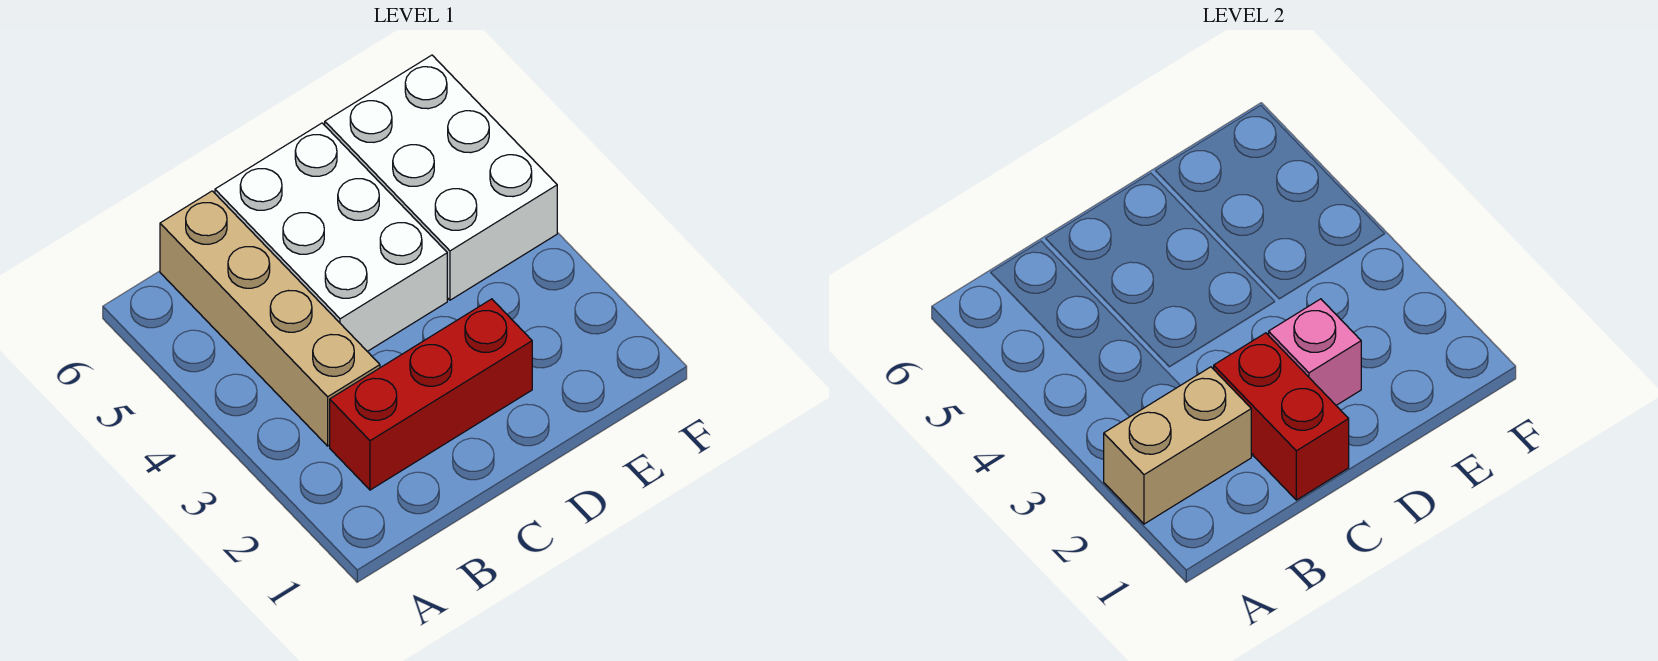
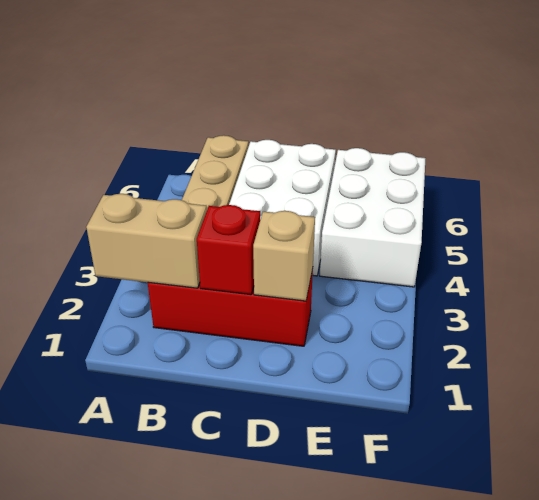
red 1x2 brick [1214,333,1349,500] -> red 1x1 brick [197,205,260,295]
pink 1x1 brick [1269,299,1361,405] -> tan 1x1 brick [253,211,315,301]

